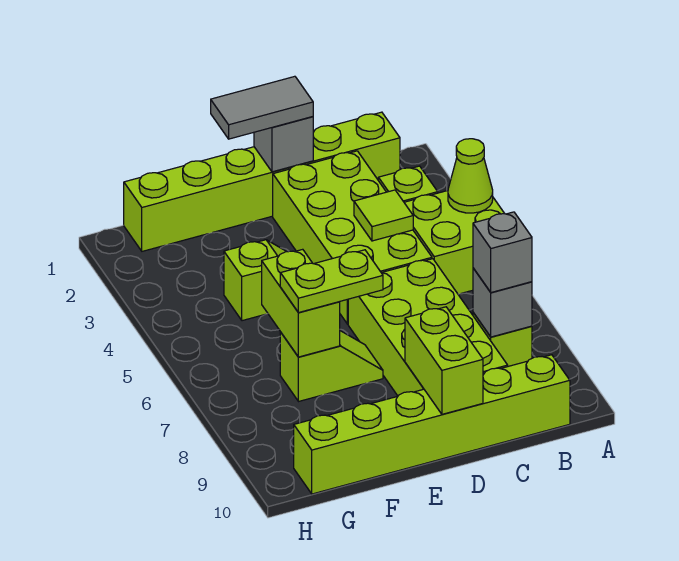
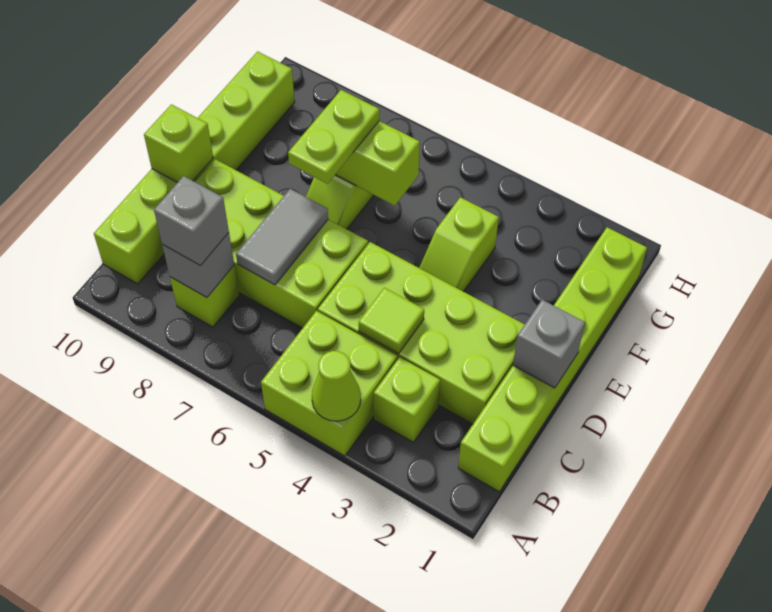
grey 1x2 tile [211,76,313,139] -> grey 1x2 tile moved to [236,189,328,285]
lime 1x2 brick [405,307,483,414] -> lime 1x1 brick [144,104,213,183]

